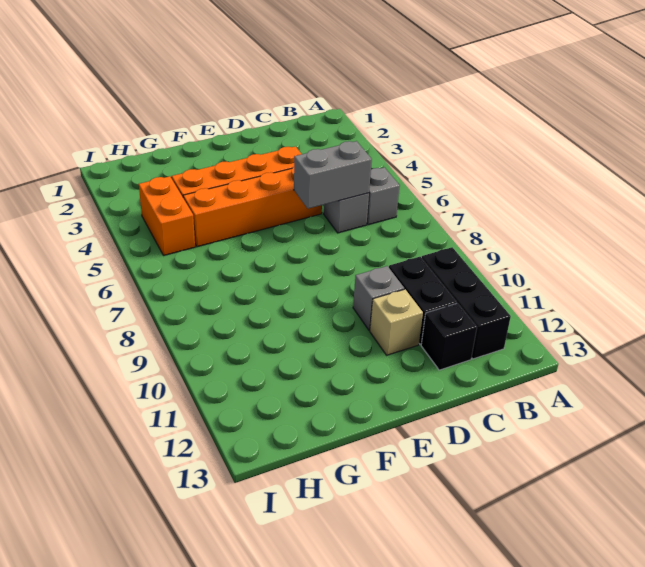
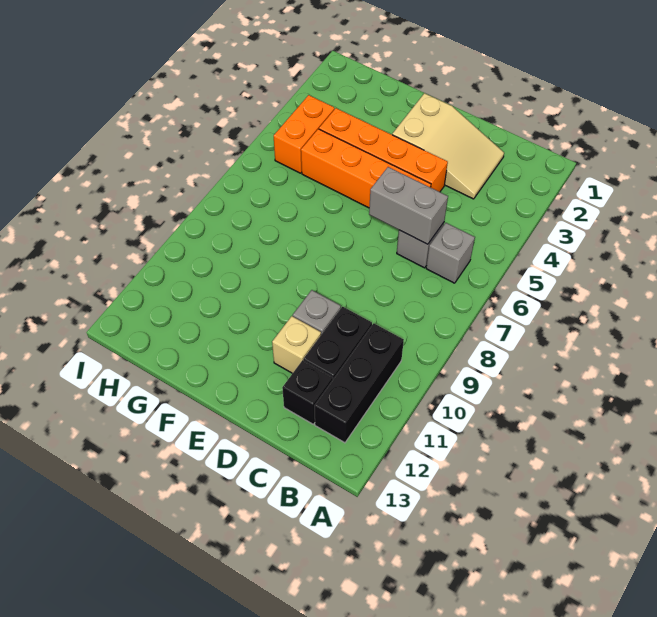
none -> tan 2x3 slope [392,93,504,199]

